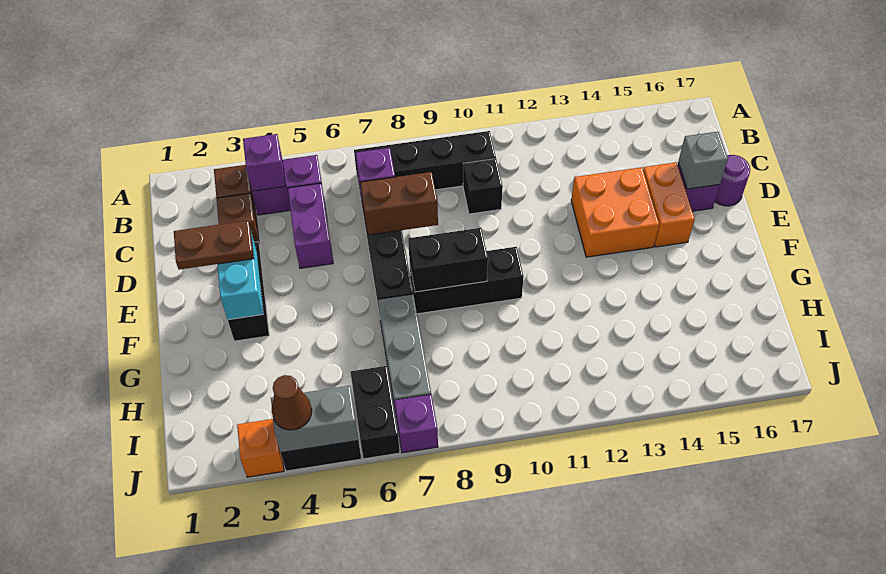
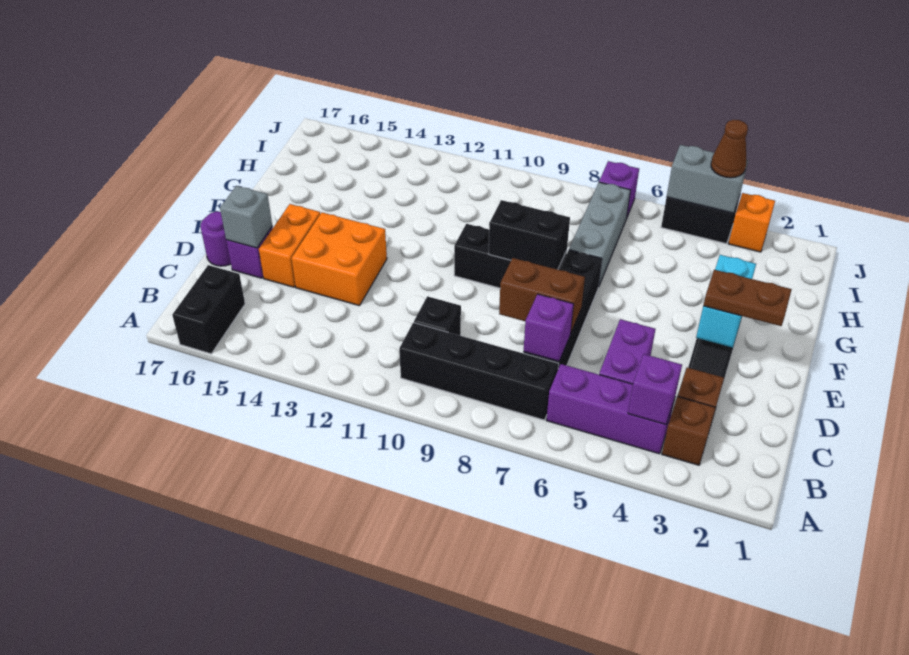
purple 1x2 brick [252,155,322,215] -> purple 1x3 brick [546,364,675,454]
black 1x2 brick [351,366,400,459] -> black 1x2 brick moved to [172,265,245,354]

